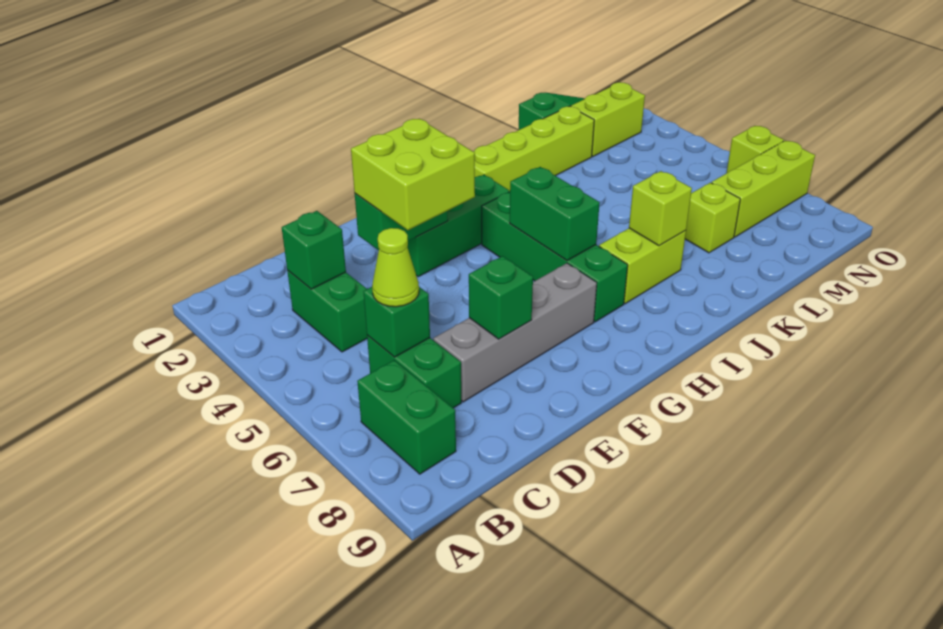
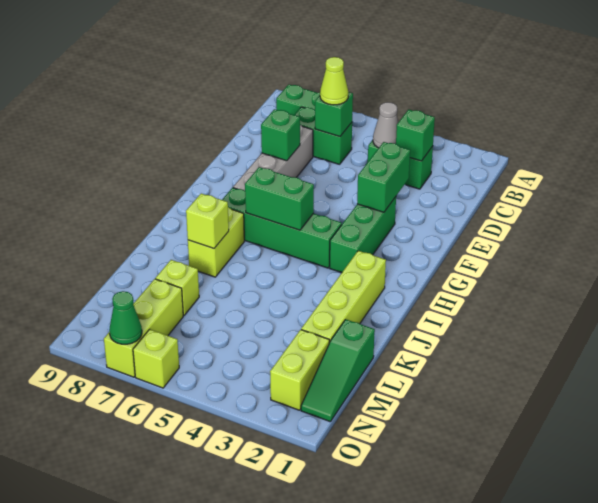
none -> grey 1x1 cone [373,102,398,148]
lime 2x2 brick [351,119,475,230] -> none
none -> green 1x1 cone [109,291,142,344]

